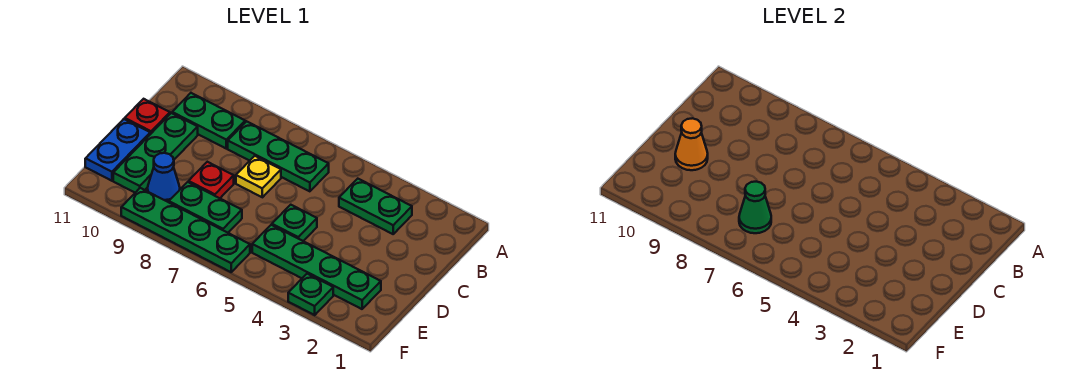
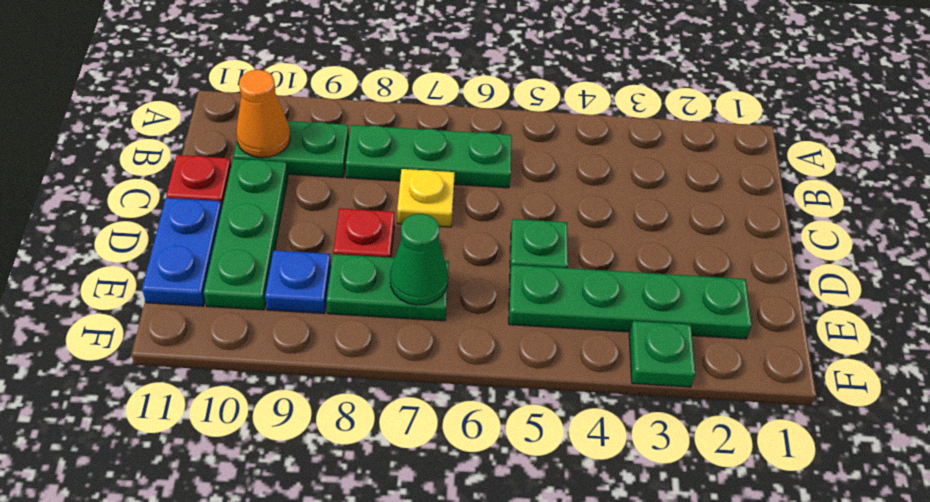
green 1x2 plate [339,179,412,234] -> none
orange 1x1 cone [675,118,708,170] -> orange 1x1 cone moved to [236,70,290,158]
blue 1x1 cone [147,153,180,202] -> blue 1x1 plate [265,250,331,313]
green 1x4 plate [121,188,250,272] -> none

